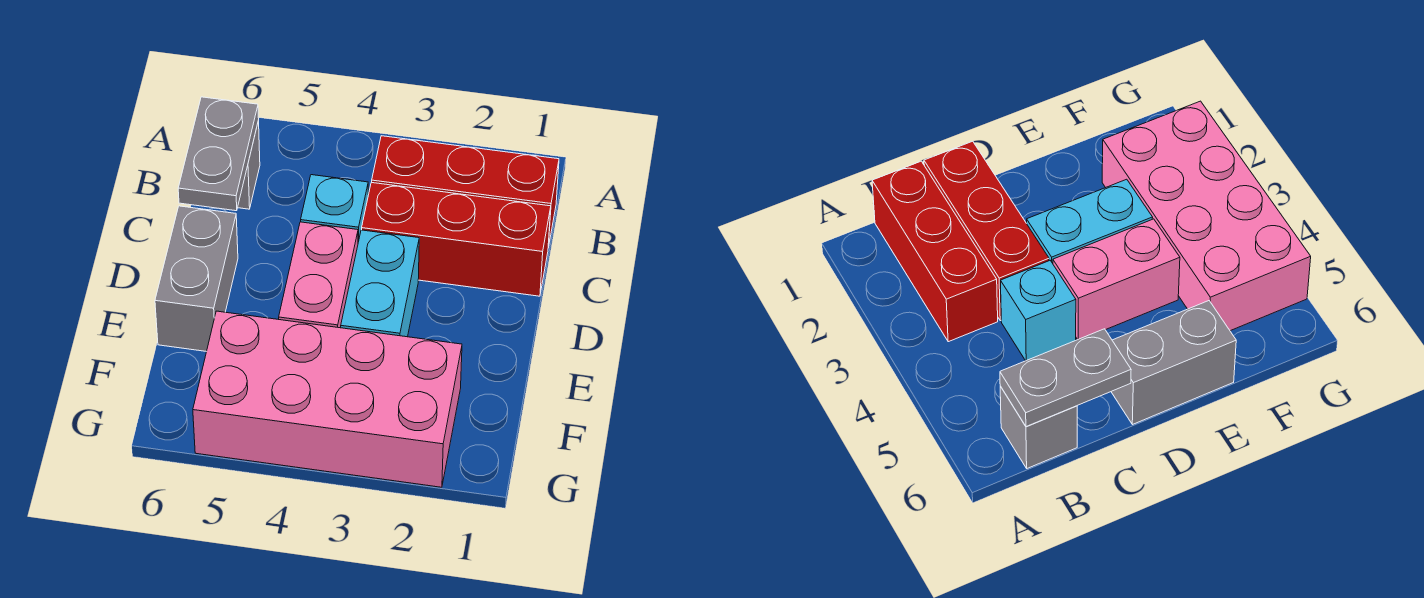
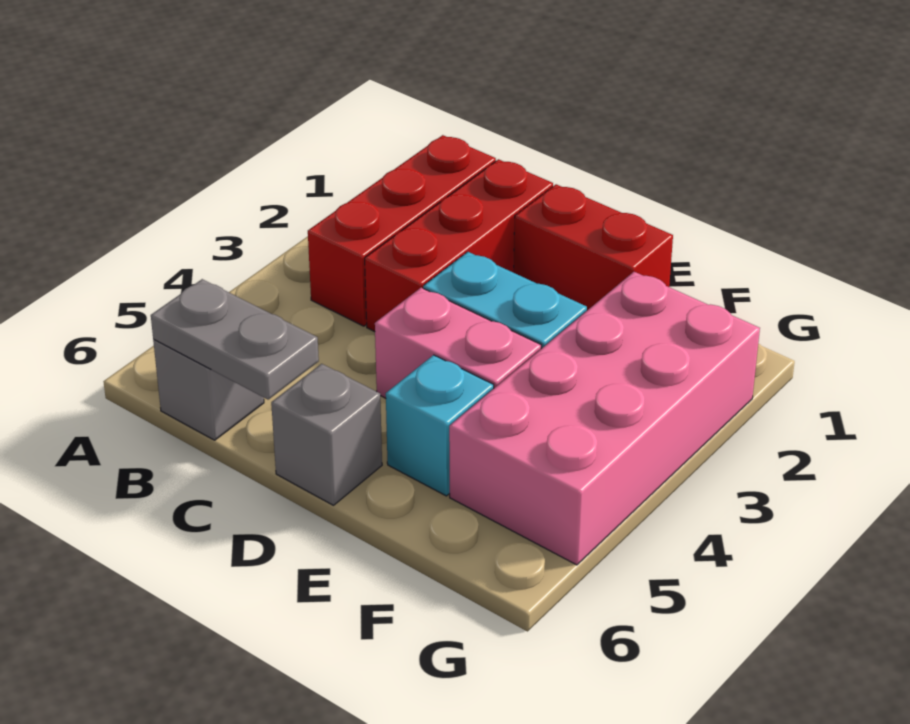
cyan 1x1 brick [301,175,368,242] -> cyan 1x1 brick moved to [386,355,494,496]
none -> red 1x2 brick [514,184,673,310]
grey 1x2 brick [155,206,238,352] -> grey 1x1 brick [271,364,382,505]

